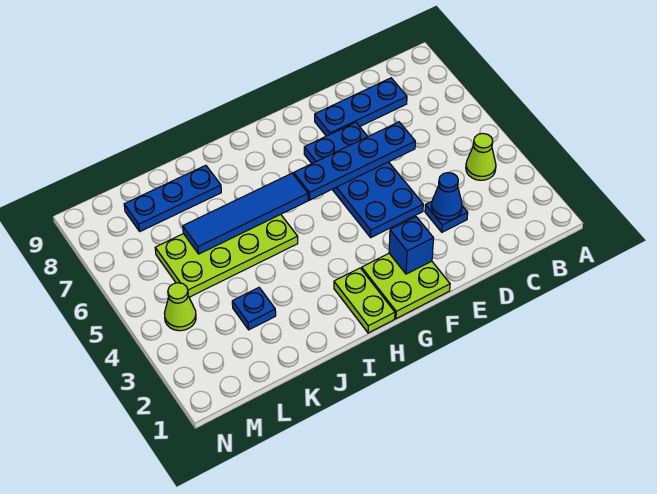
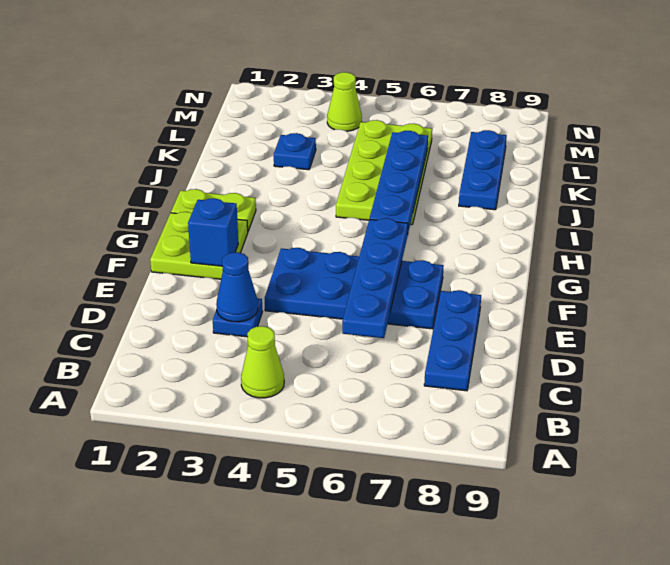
blue 1x4 tile [183,173,308,254] -> blue 1x4 plate [370,131,428,232]

